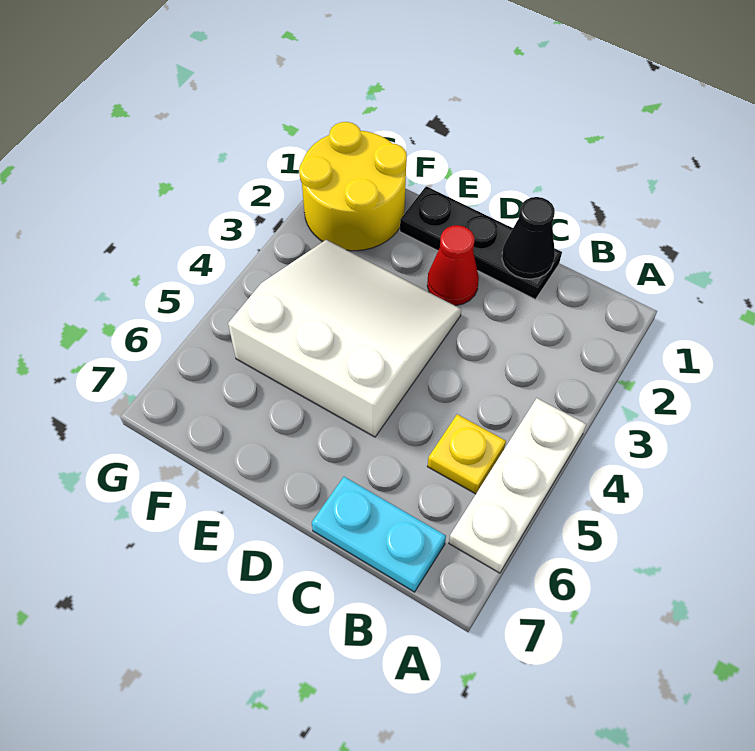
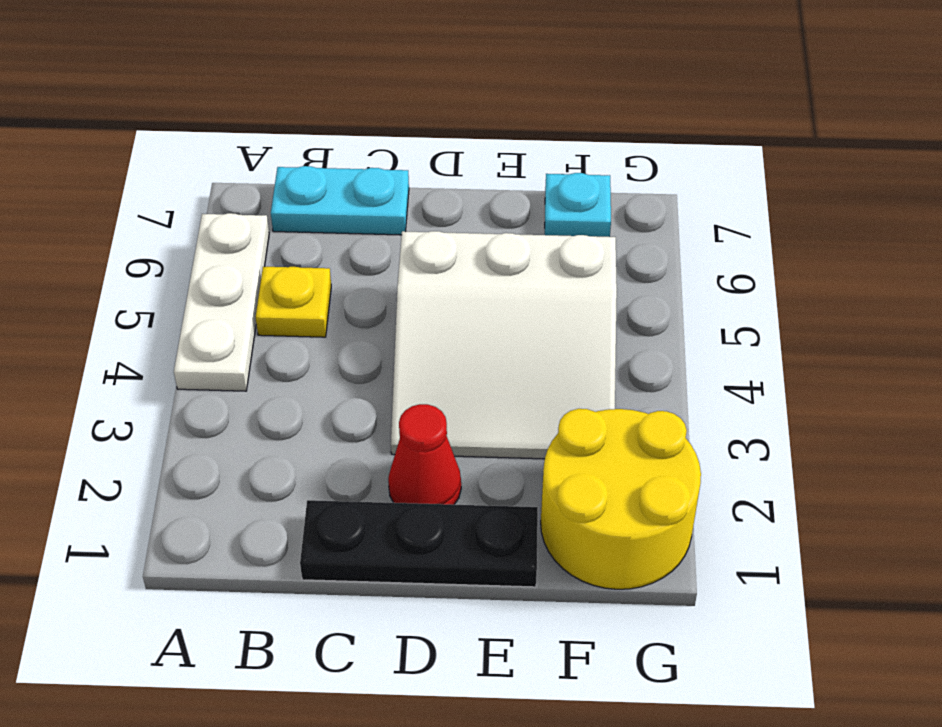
black 1x1 cone [502,197,555,279] -> none
none -> cyan 1x1 plate [545,173,611,237]

